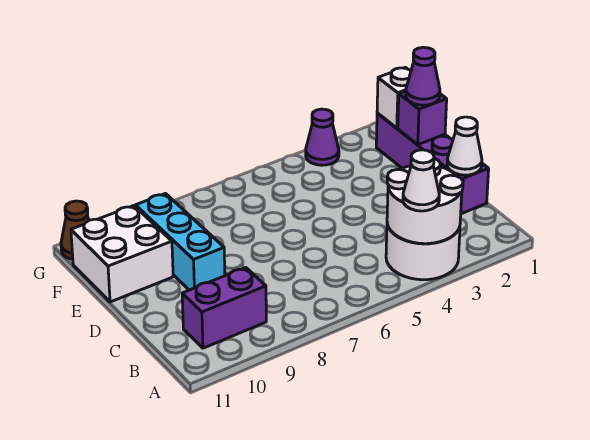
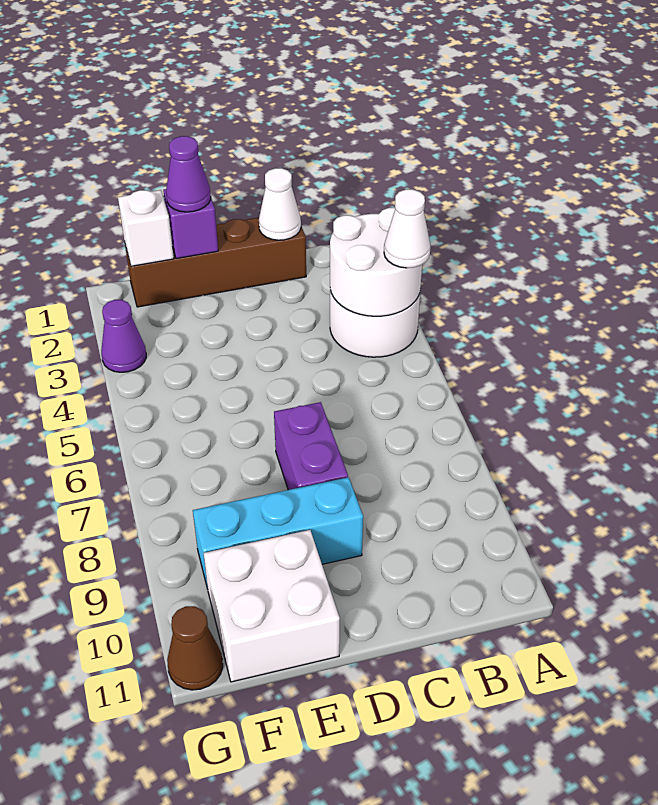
purple 1x2 brick [182,268,266,348] -> purple 1x2 brick moved to [274,402,348,490]
purple 1x4 brick [376,113,489,214] -> brown 1x4 brick [125,218,306,307]

